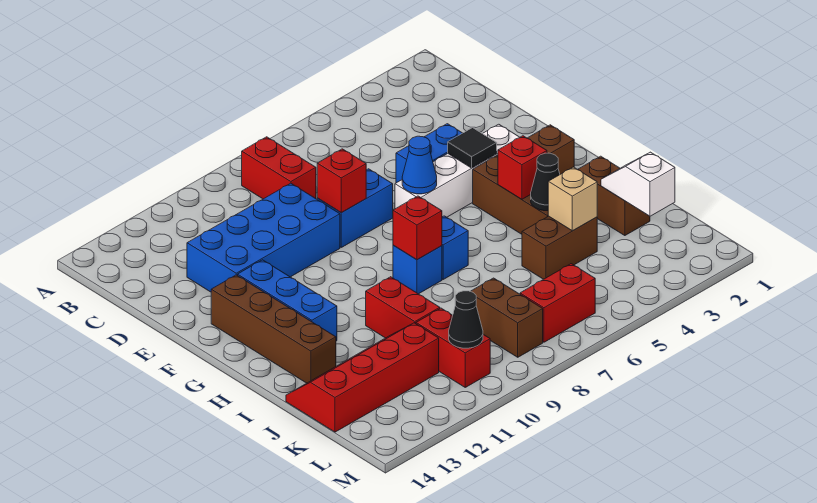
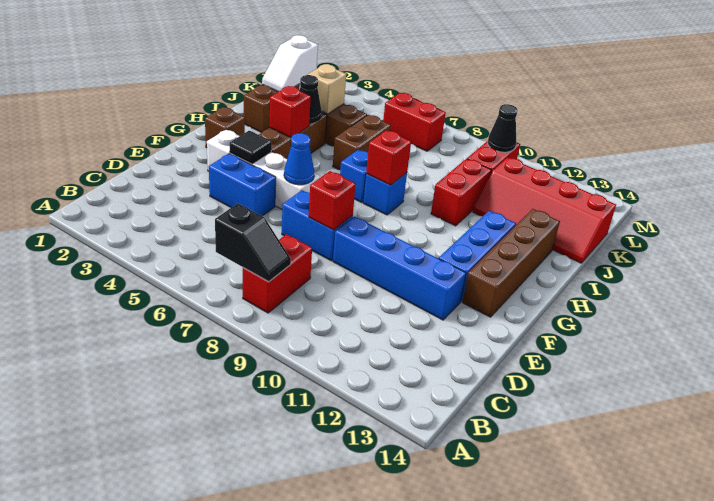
none -> black 1x2 slope [215,203,291,282]
blue 2x4 brick [187,183,340,292] -> blue 1x4 brick [333,216,466,320]
brown 1x2 brick [471,278,543,357] -> brown 1x2 brick moved to [333,115,391,170]

